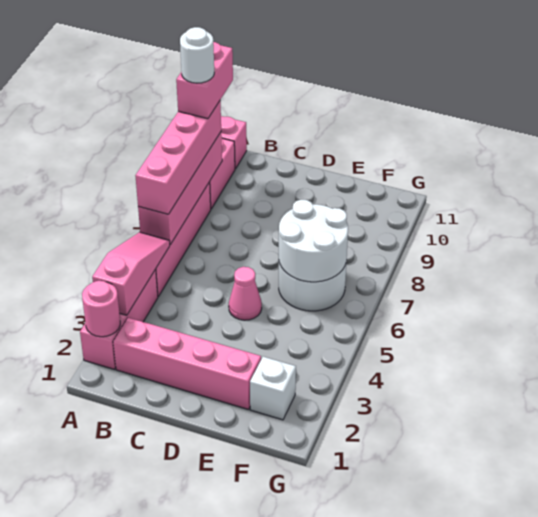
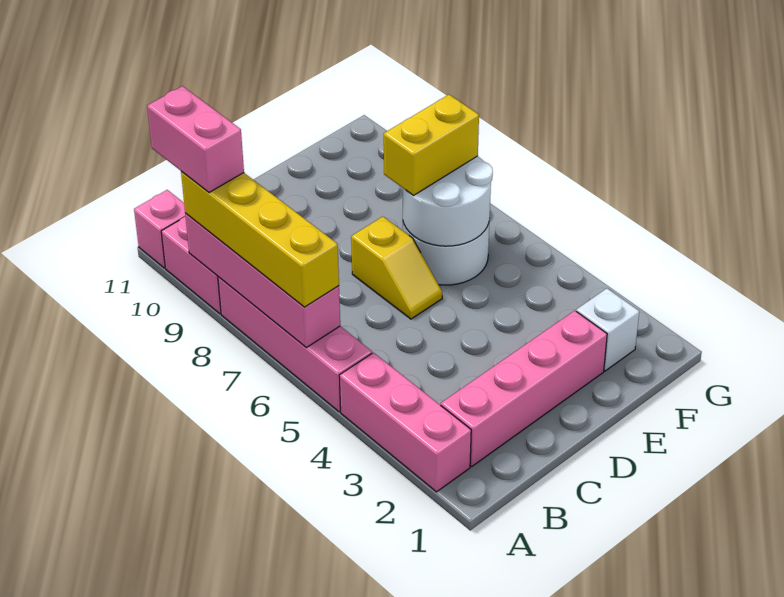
pink 1x1 round brick [82,281,120,337] -> none
pink 1x3 slope [92,232,170,315] -> none
pink 1x4 brick [135,101,221,214] -> yellow 1x4 brick [181,171,339,307]
white 1x1 round brick [180,27,214,83] -> none
pink 1x1 cone [229,267,262,320] -> none
none -> yellow 1x2 slope [351,217,442,319]
none -> yellow 1x2 brick [384,95,479,196]

